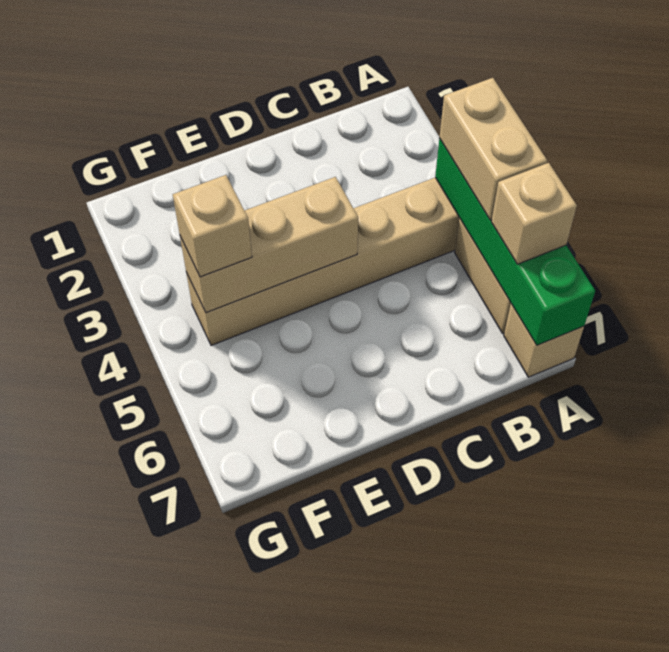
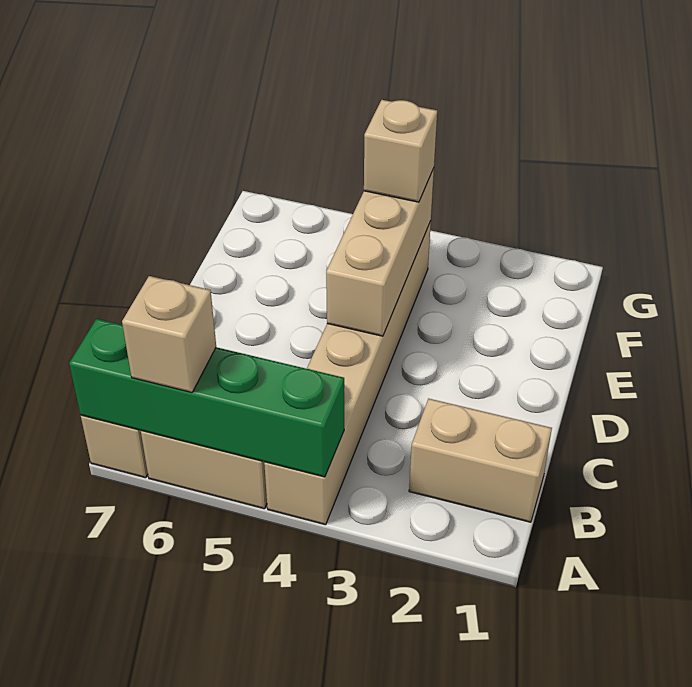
tan 1x2 brick [439,78,547,220] -> tan 1x2 brick moved to [409,399,552,522]

